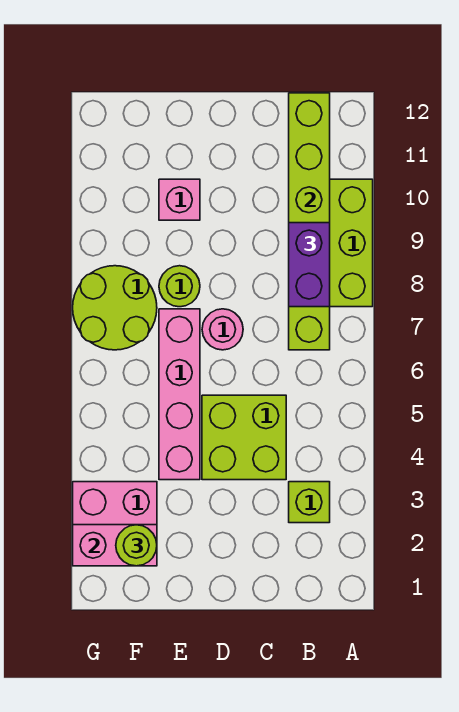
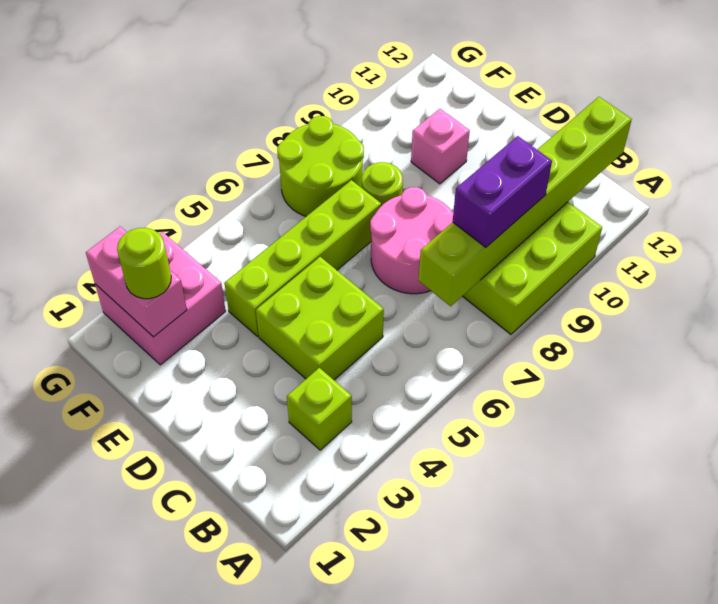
pink 1x1 round brick [202,309,243,350] -> pink 2x2 round brick [370,187,453,294]
pink 1x4 brick [159,309,200,480] -> lime 1x4 brick [224,180,381,336]

